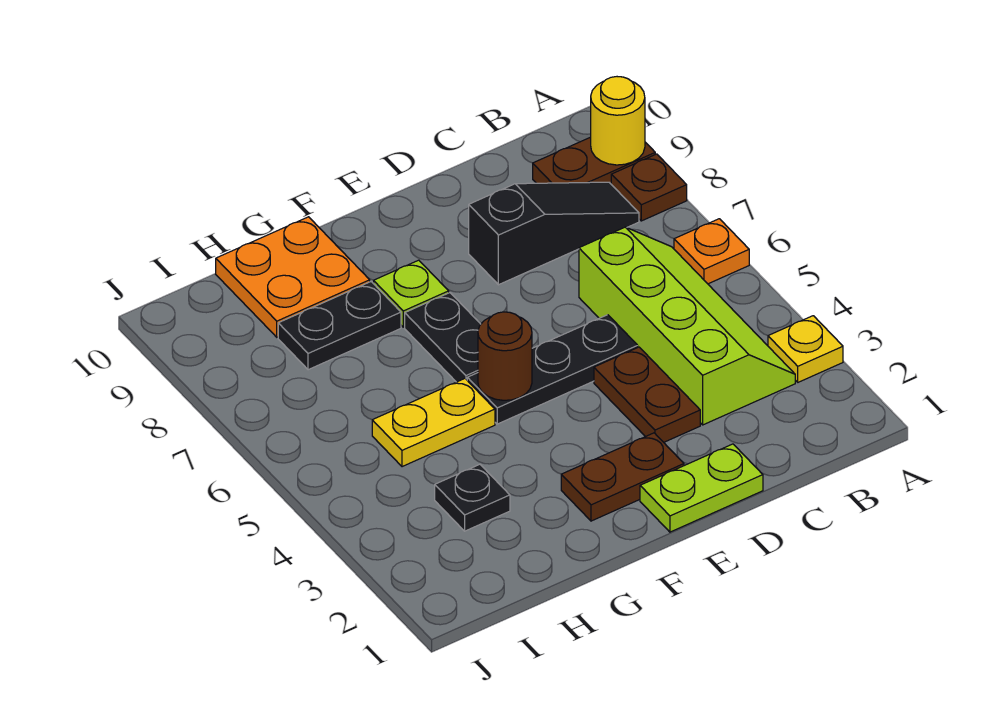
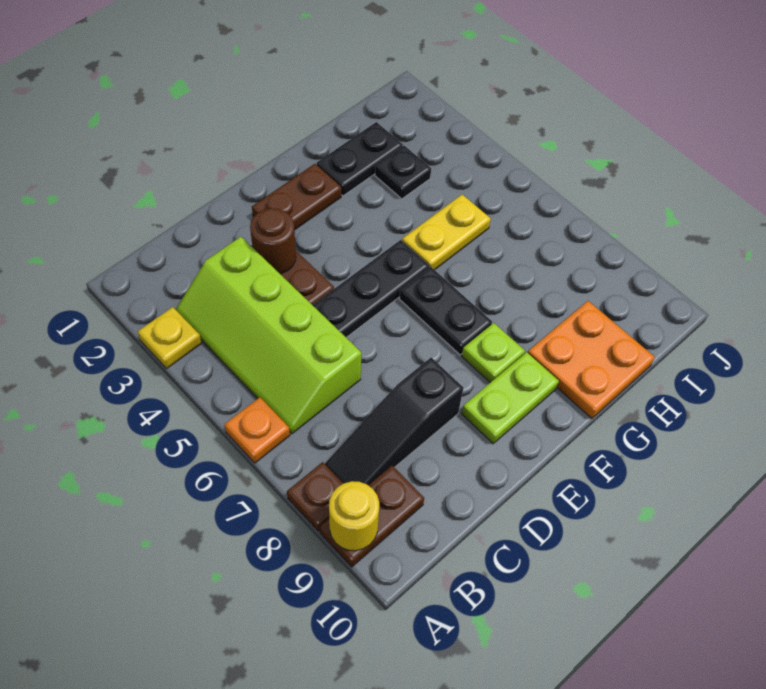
lime 1x2 plate [640,444,763,532] -> lime 1x2 plate moved to [461,352,559,444]
brown 1x1 round brick [478,312,532,400] -> brown 1x1 round brick moved to [250,208,296,274]
black 1x2 plate [278,282,401,370] -> black 1x2 plate moved to [317,122,403,196]

